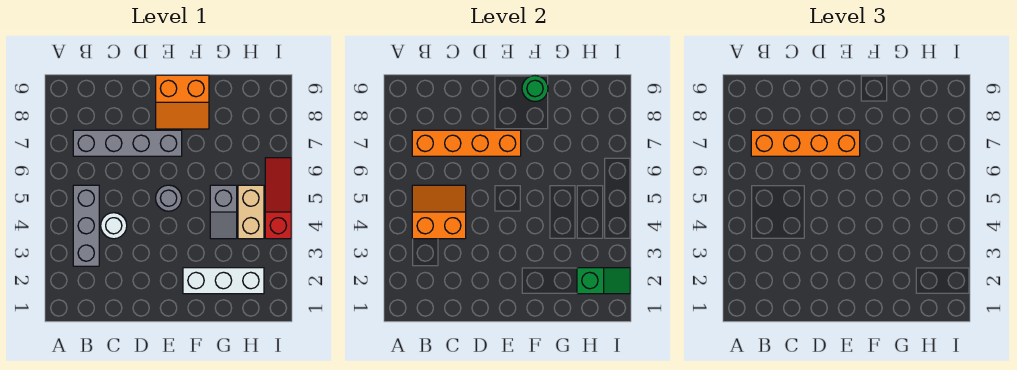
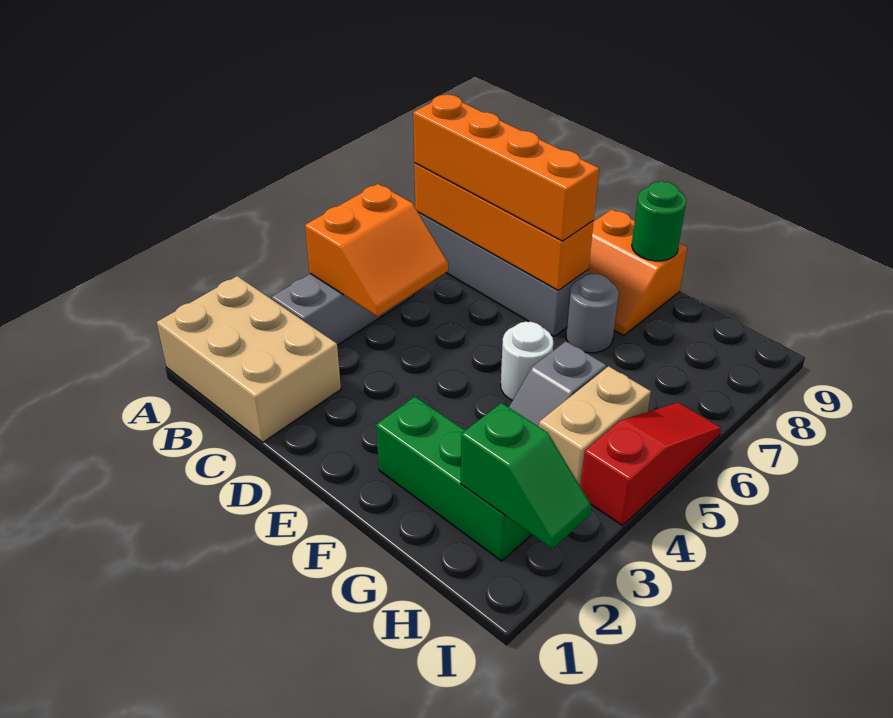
none -> tan 2x3 brick [157,276,341,442]
orange 2x2 slope [412,185,466,239] -> orange 2x2 slope turned to [305,184,448,317]
white 1x1 round brick [101,213,127,239] -> white 1x1 round brick moved to [501,322,553,401]
grey 1x1 round brick [156,185,182,211] -> grey 1x1 round brick moved to [566,274,619,353]
white 1x3 brick [183,268,264,294] -> green 1x3 brick [376,397,532,561]

